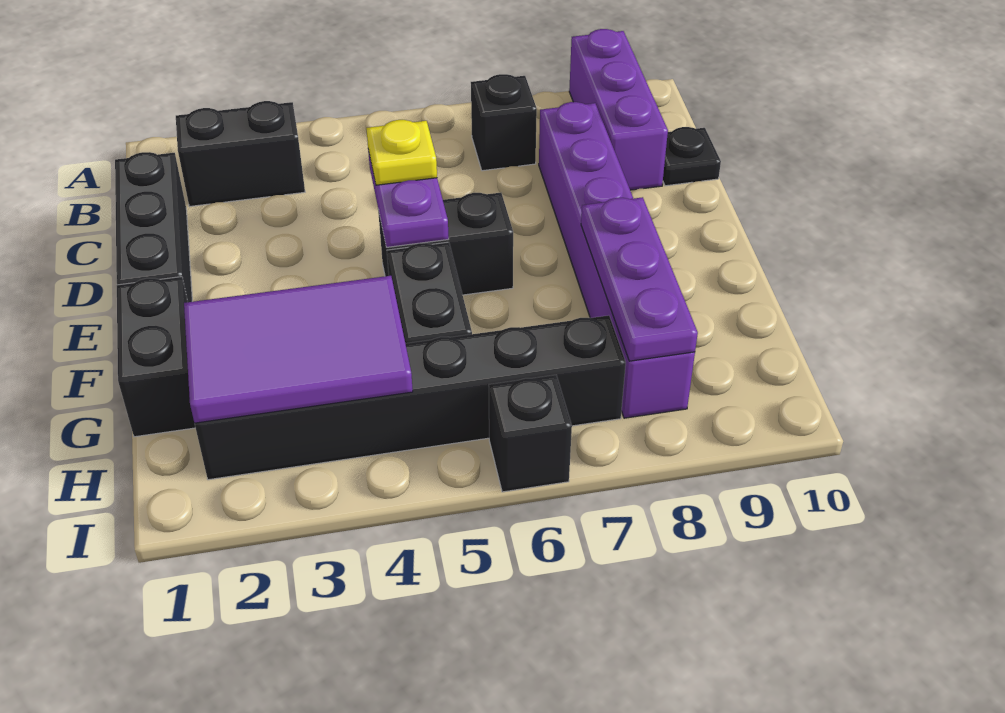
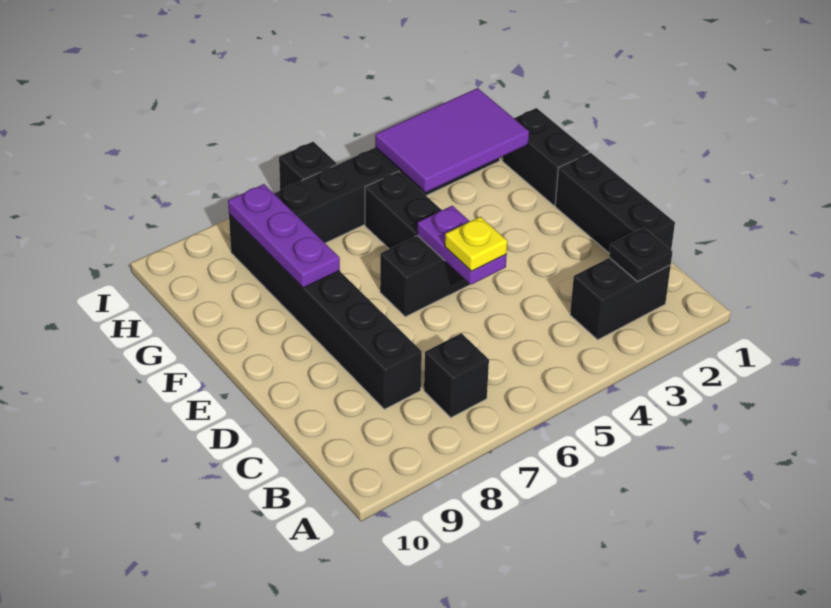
purple 1x3 brick [569,29,668,190] -> none
purple 1x6 brick [539,102,695,418] -> black 1x6 brick [229,214,422,409]
black 1x1 plate [663,127,721,186] -> black 1x1 plate moved to [609,228,672,282]

